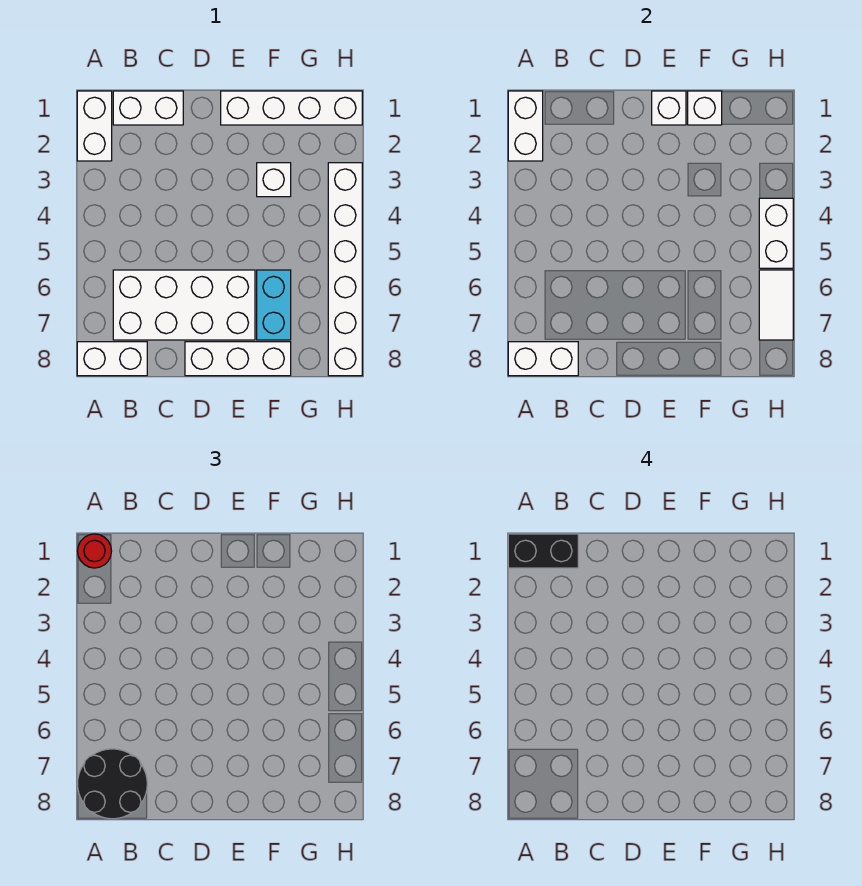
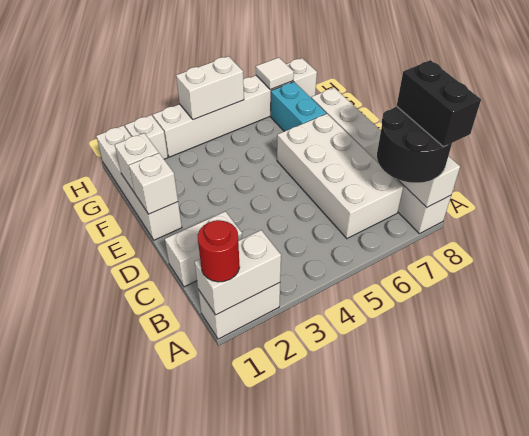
black 1x2 brick [508,534,578,568] -> black 1x2 brick moved to [397,60,481,147]
white 1x2 brick [113,91,183,125] -> white 1x2 brick turned to [165,211,242,287]
white 1x1 brick [257,163,291,197] -> white 1x1 brick moved to [125,115,168,159]
cyan 1x2 brick [257,270,291,340] -> cyan 1x2 brick turned to [271,82,326,131]
white 1x2 tile [759,270,793,340] -> white 1x1 tile [256,58,294,90]

